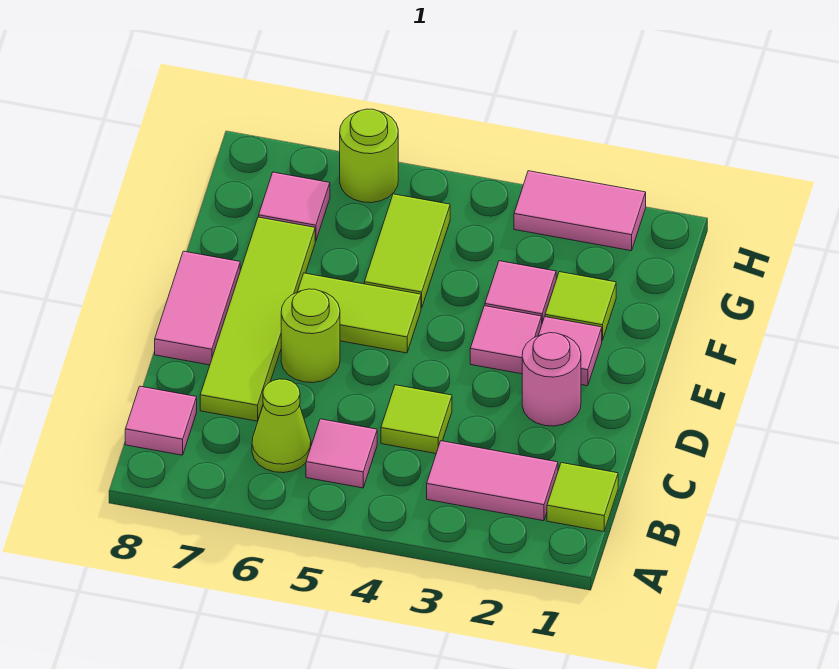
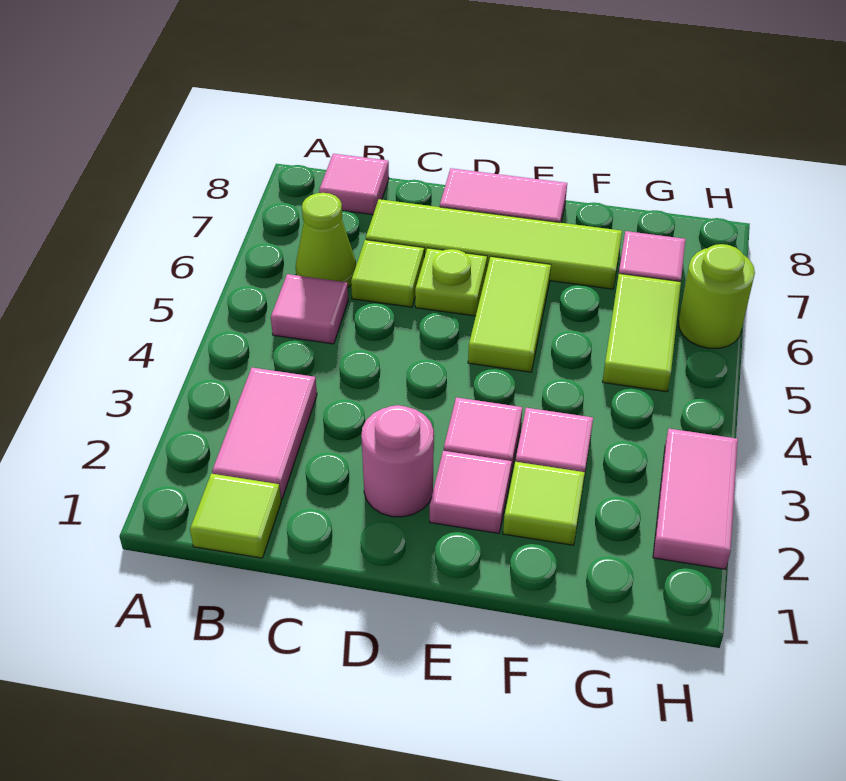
lime 1x1 tile [381,385,452,454] -> lime 1x1 tile moved to [351,240,424,307]
lime 1x1 round brick [281,289,340,383] -> lime 1x1 plate [415,248,487,316]
lime 1x2 tile [364,194,450,308] -> lime 1x2 tile turned to [603,274,681,392]

